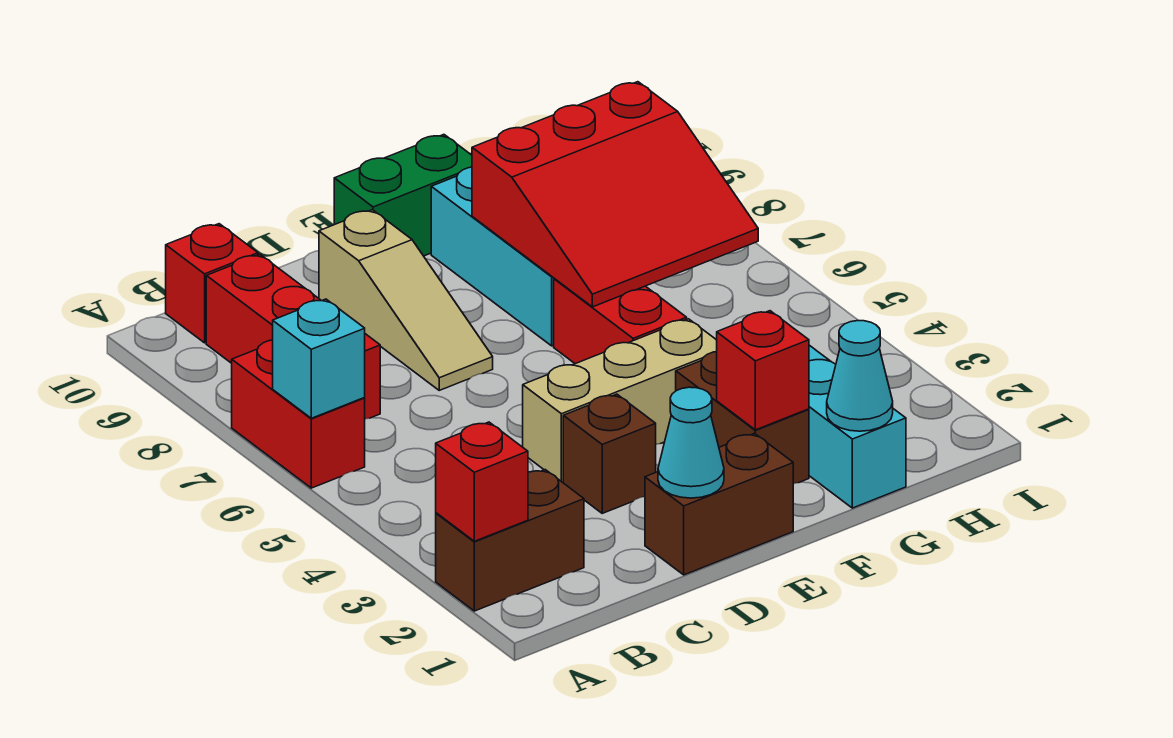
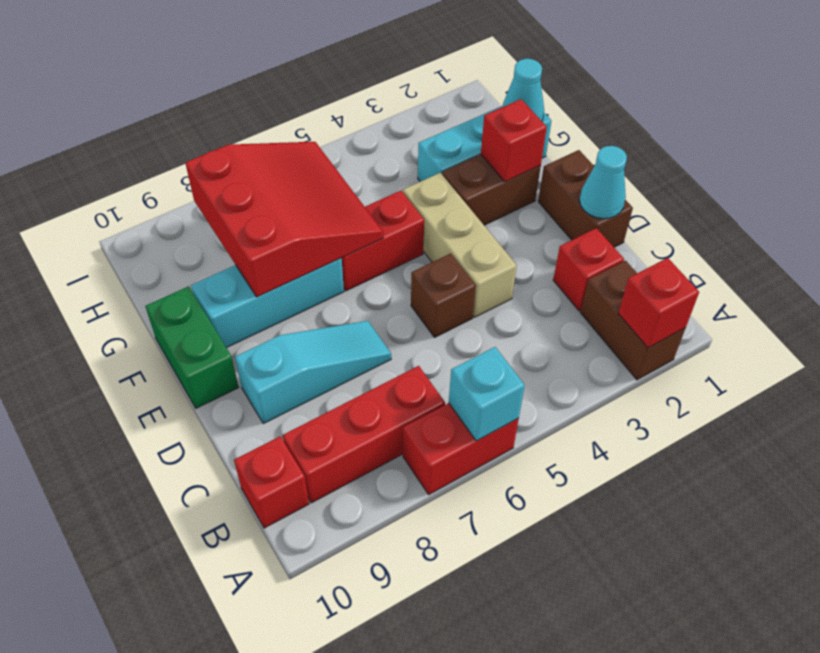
none -> red 1x1 brick [553,228,624,311]
brown 1x1 brick [563,394,656,513] -> brown 1x1 brick moved to [411,254,476,337]
tan 1x3 slope [319,210,493,390] -> cyan 1x3 slope [235,321,391,424]

